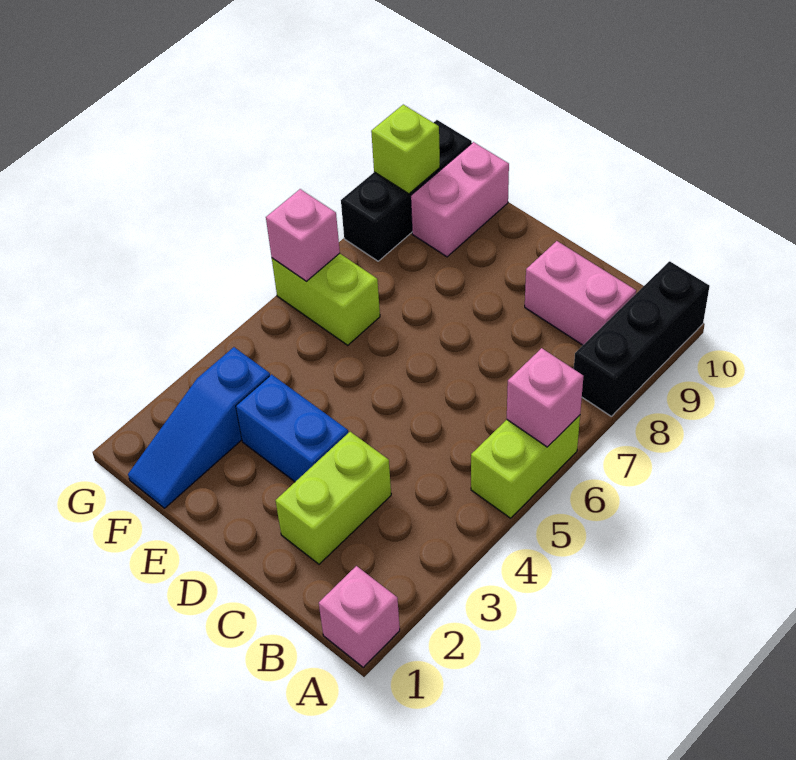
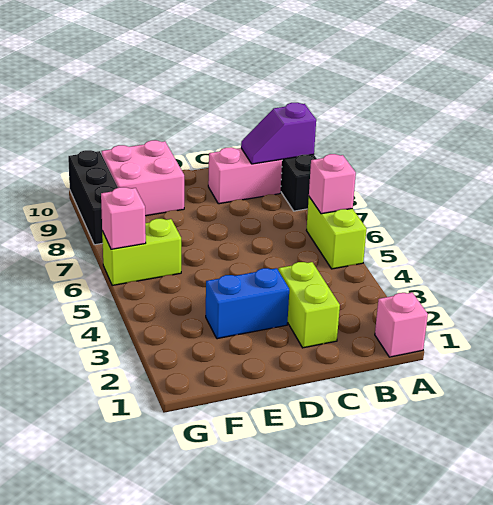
none -> purple 1x2 slope [241,103,316,164]
blue 1x3 slope [128,347,270,508] -> none
pink 1x2 brick [411,142,509,257] -> pink 2x2 brick [102,140,184,216]
lime 1x1 brick [371,105,440,194] -> none

